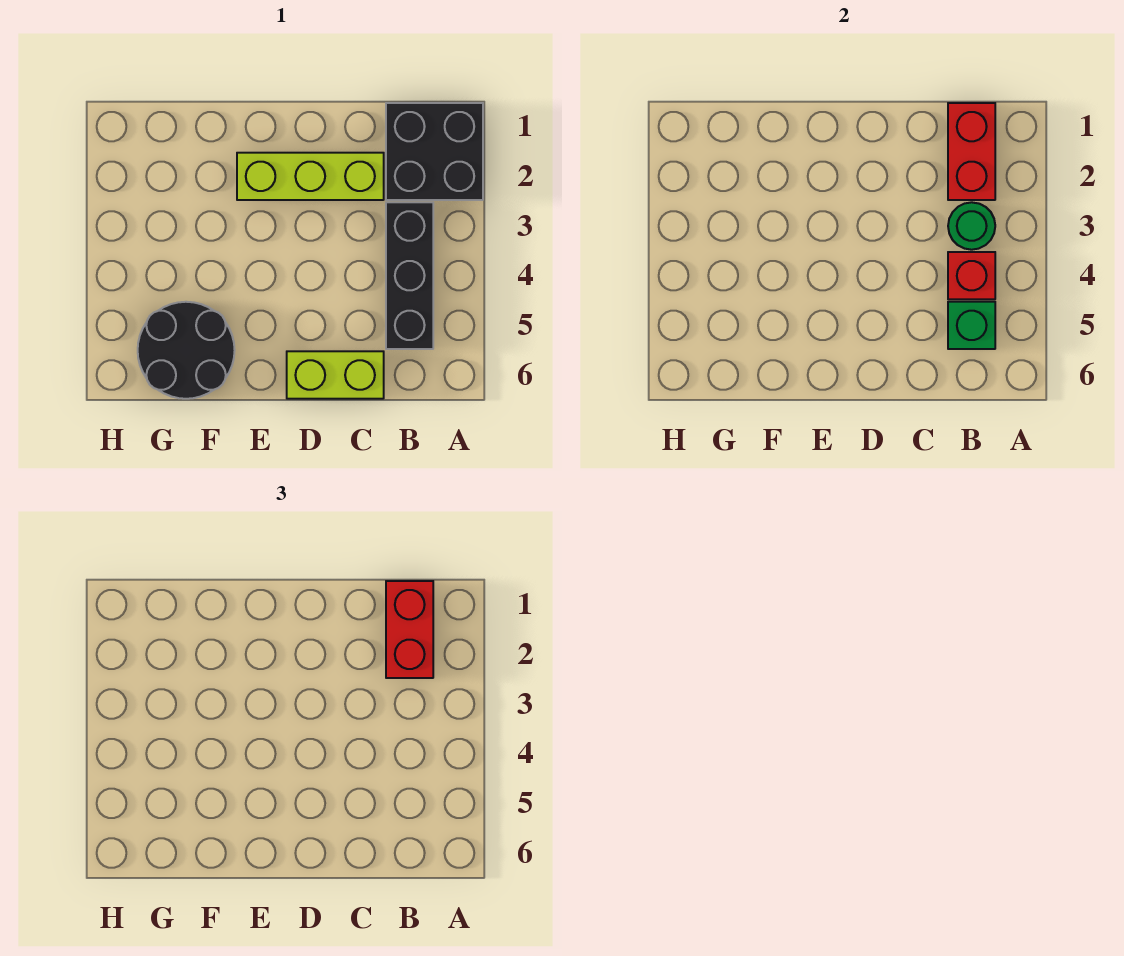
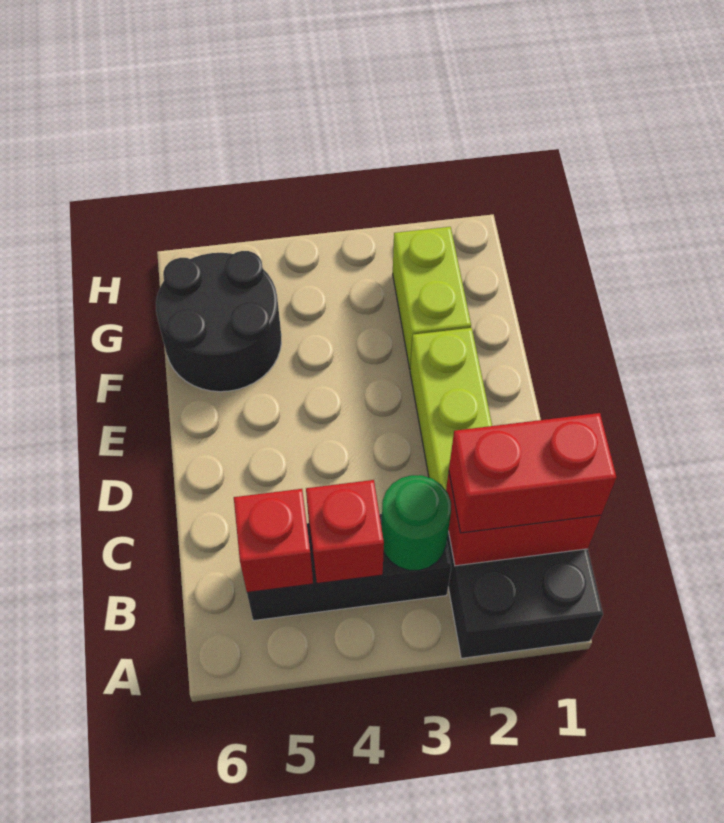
green 1x1 brick [948,302,995,349] -> red 1x1 brick [234,489,313,592]
lime 1x2 brick [287,351,384,399] -> lime 1x2 brick moved to [393,227,471,369]

